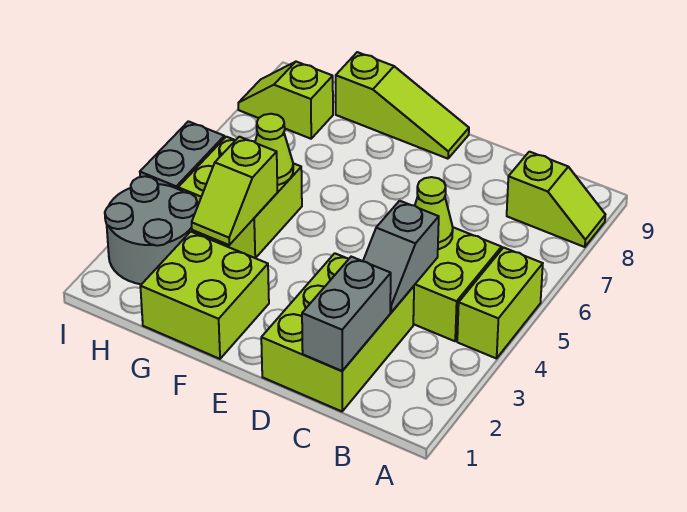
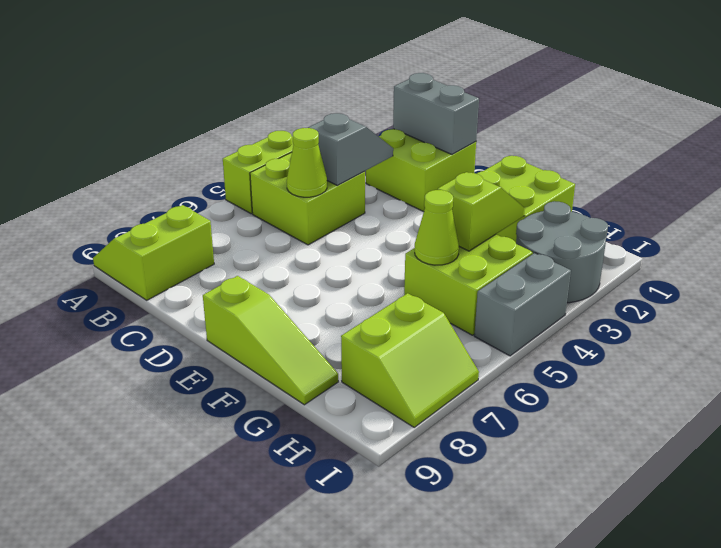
lime 1x2 slope [507,152,605,247] -> lime 2x2 slope [93,205,214,300]
lime 2x3 brick [261,253,414,411] -> lime 2x2 brick [366,129,476,212]
grey 1x2 brick [302,257,391,371] -> grey 1x2 brick turned to [393,73,479,154]
lime 1x3 slope [336,52,469,159] -> lime 1x3 slope turned to [203,276,338,405]
lime 1x2 slope [238,62,333,139] -> lime 2x2 slope [341,293,479,427]

